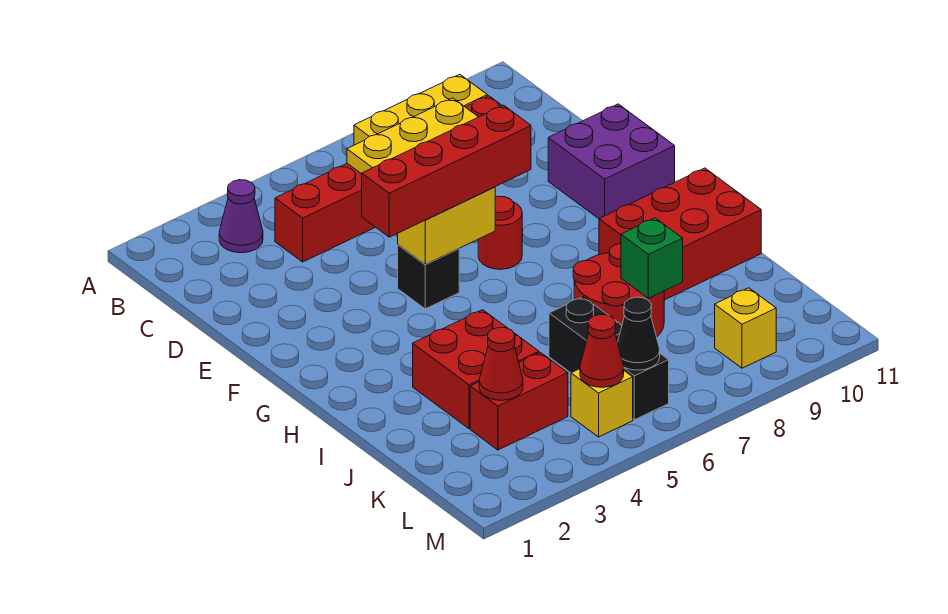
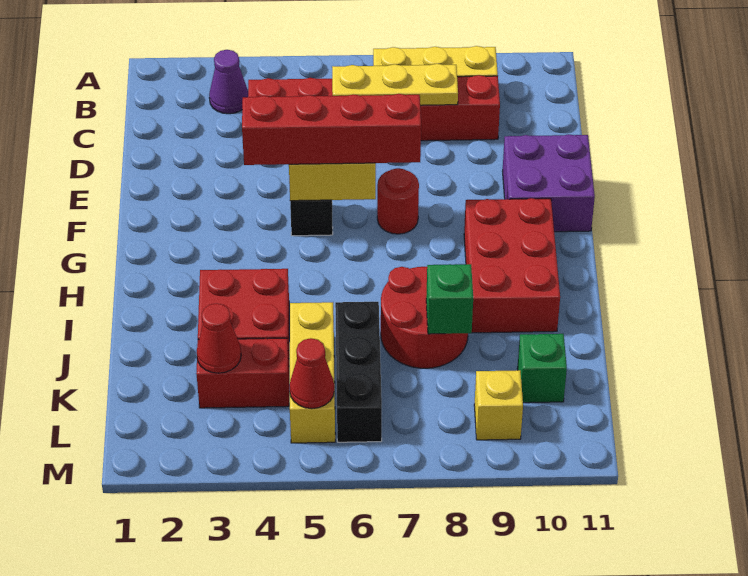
red 2x3 brick [599,168,761,300] -> red 2x3 brick turned to [464,198,560,333]
none -> green 1x1 brick [517,334,567,403]
yellow 1x1 brick [571,369,633,437] -> yellow 1x3 brick [290,302,335,443]
black 1x1 cone [618,297,660,370] -> none

